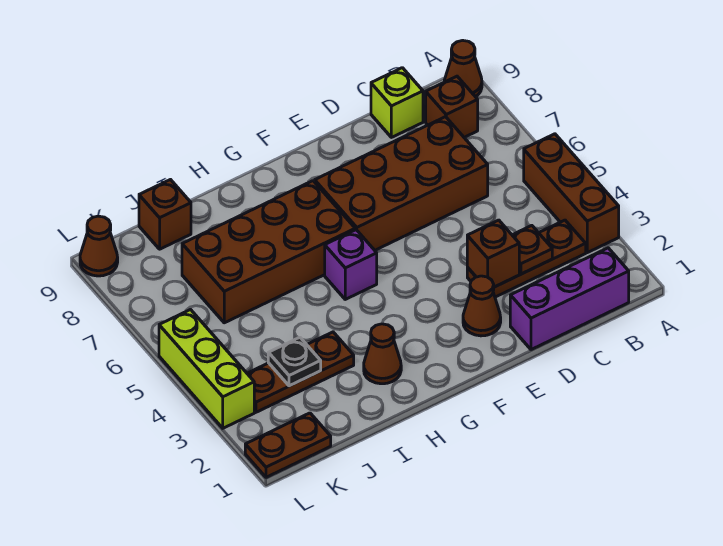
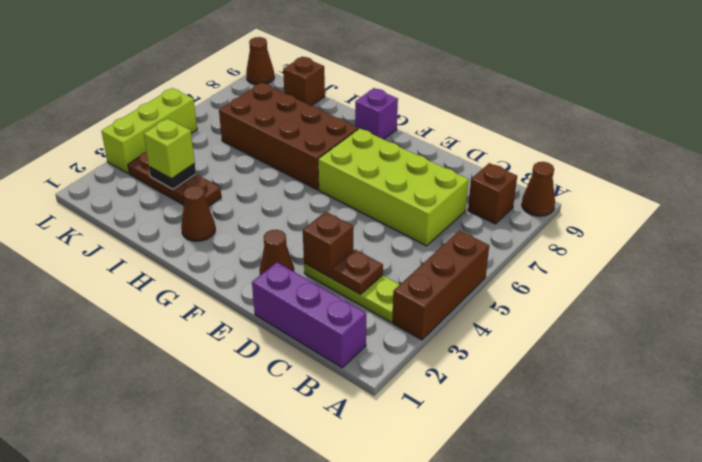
brown 1x3 plate [467,220,586,297] -> lime 1x3 plate [304,263,400,322]
brown 2x4 brick [315,117,488,250] -> lime 2x4 brick [318,128,469,246]
lime 1x1 brick [371,68,423,137] -> lime 1x1 brick moved to [144,119,195,179]
purple 1x1 brick [325,230,377,299] -> purple 1x1 brick moved to [355,88,398,139]
brown 1x2 plate [245,413,331,477] -> none

